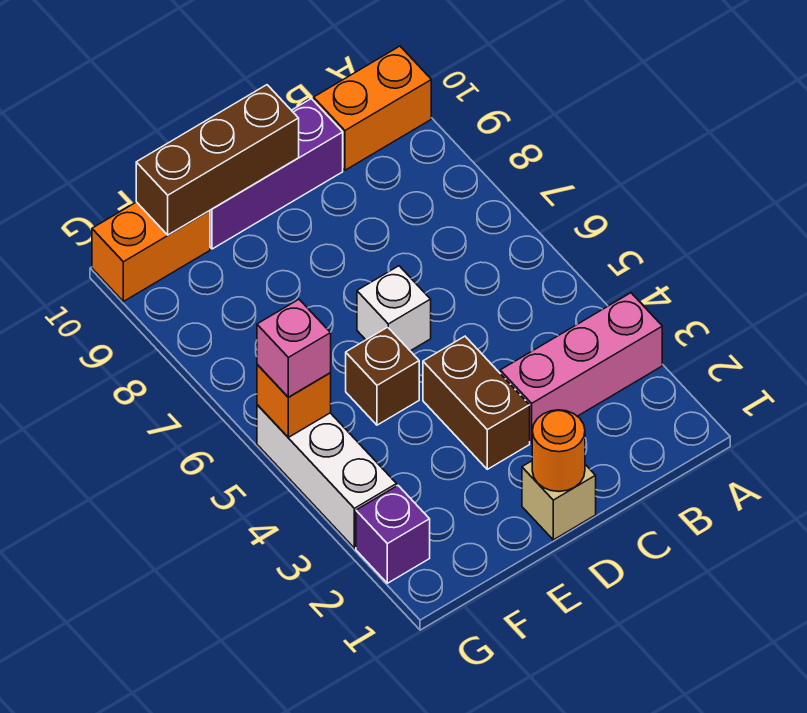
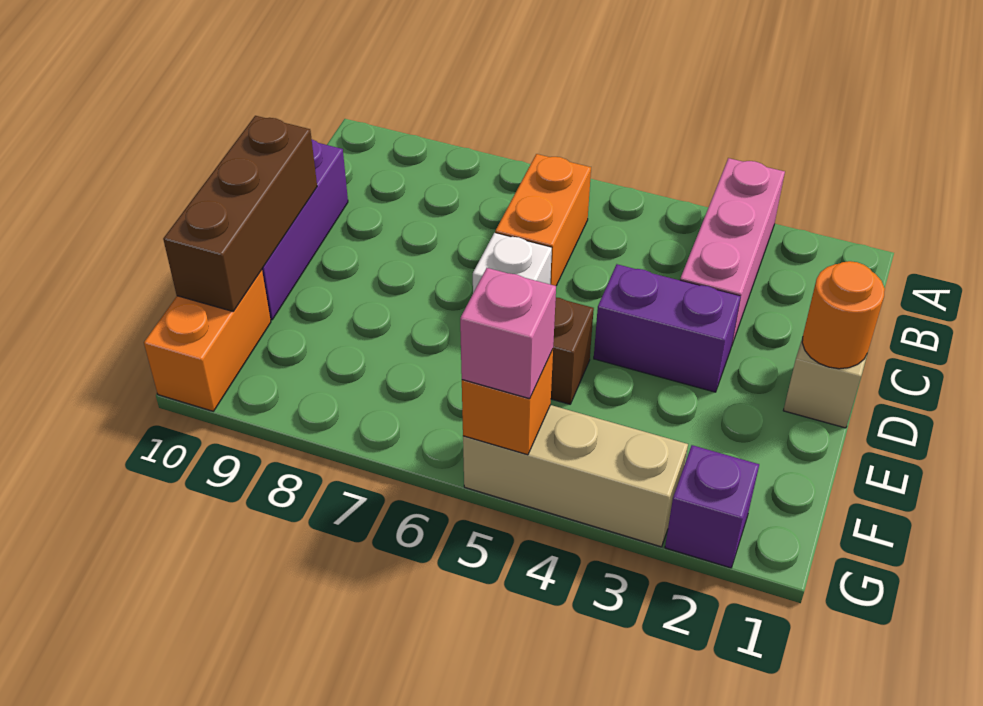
orange 1x2 brick [314,46,431,170] -> orange 1x2 brick moved to [495,154,591,286]
brown 1x2 brick [423,336,530,469] -> purple 1x2 brick [594,264,741,392]
white 1x3 brick [257,405,397,548] -> tan 1x3 brick [463,405,688,547]

